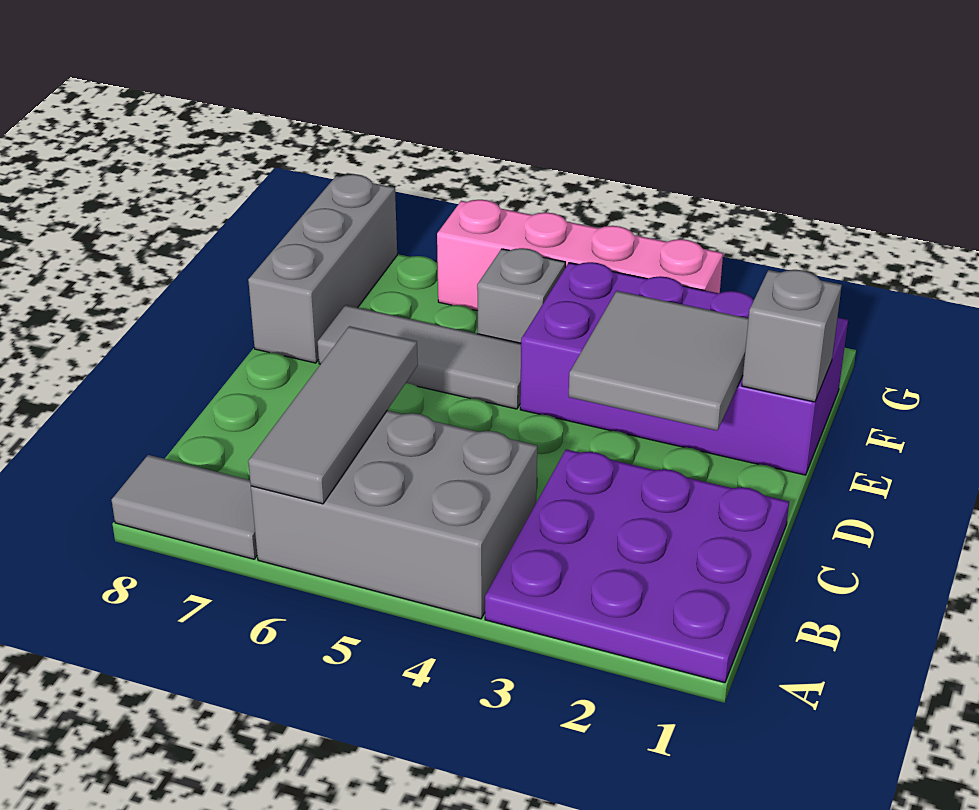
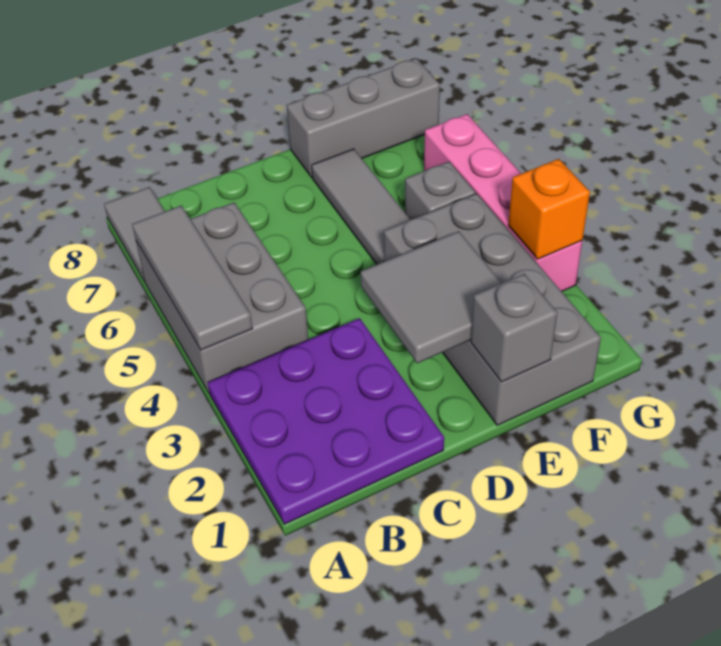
grey 1x3 tile [248,326,418,504] -> grey 1x3 tile turned to [132,206,253,350]
purple 2x4 brick [520,262,848,475] -> grey 2x4 brick [384,194,601,425]
none -> orange 1x1 brick [508,159,590,259]

